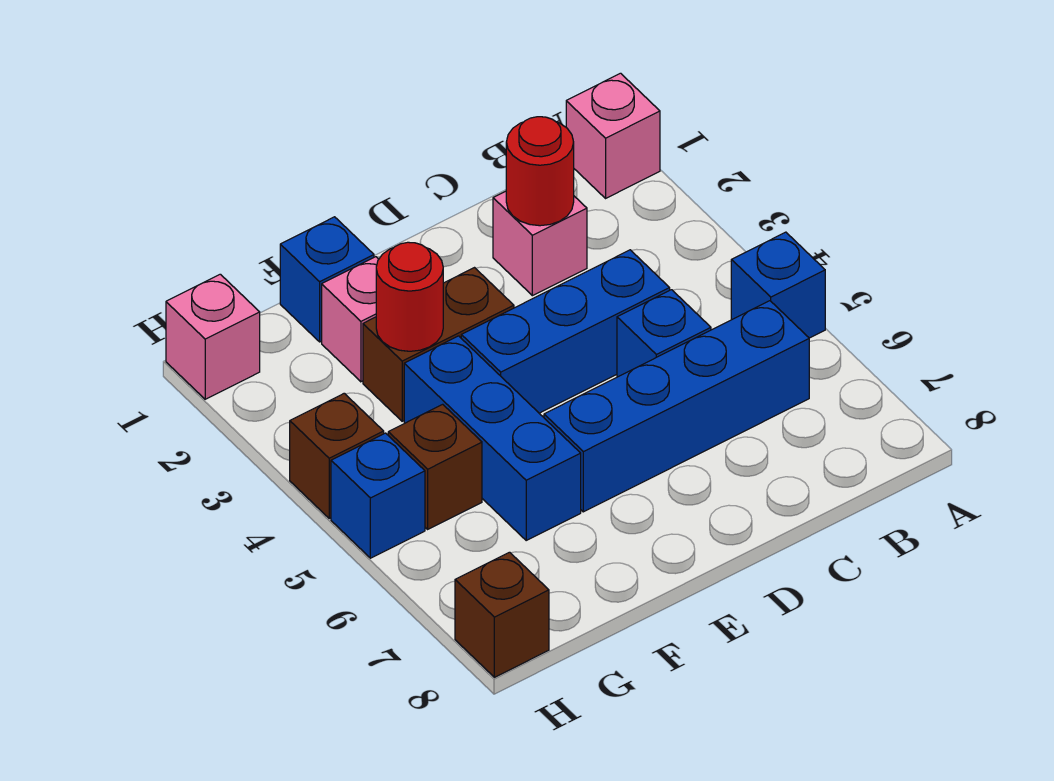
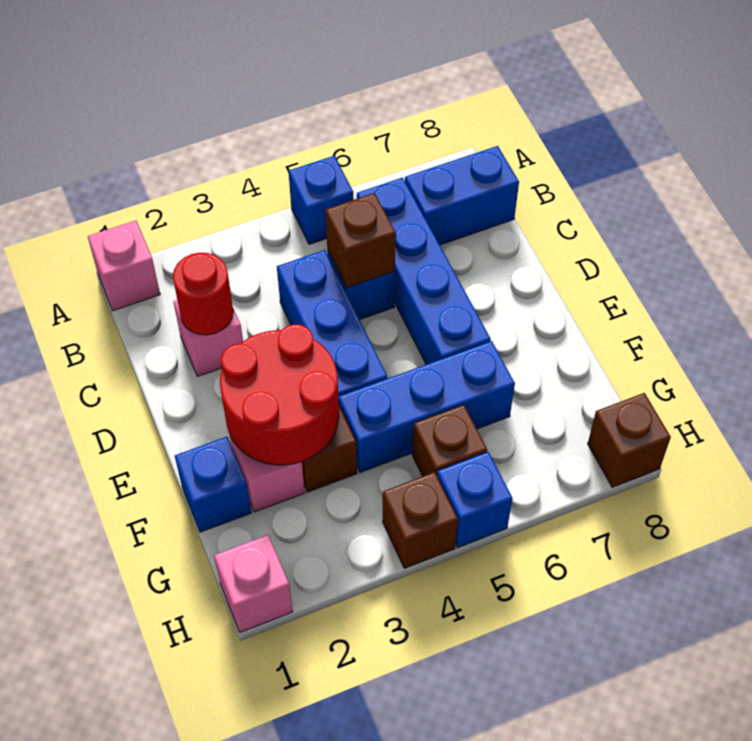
none -> blue 1x2 brick [405,146,519,245]
none -> brown 1x1 brick [325,193,396,288]
red 1x1 round brick [376,242,443,351] -> red 2x2 round brick [220,324,339,465]

